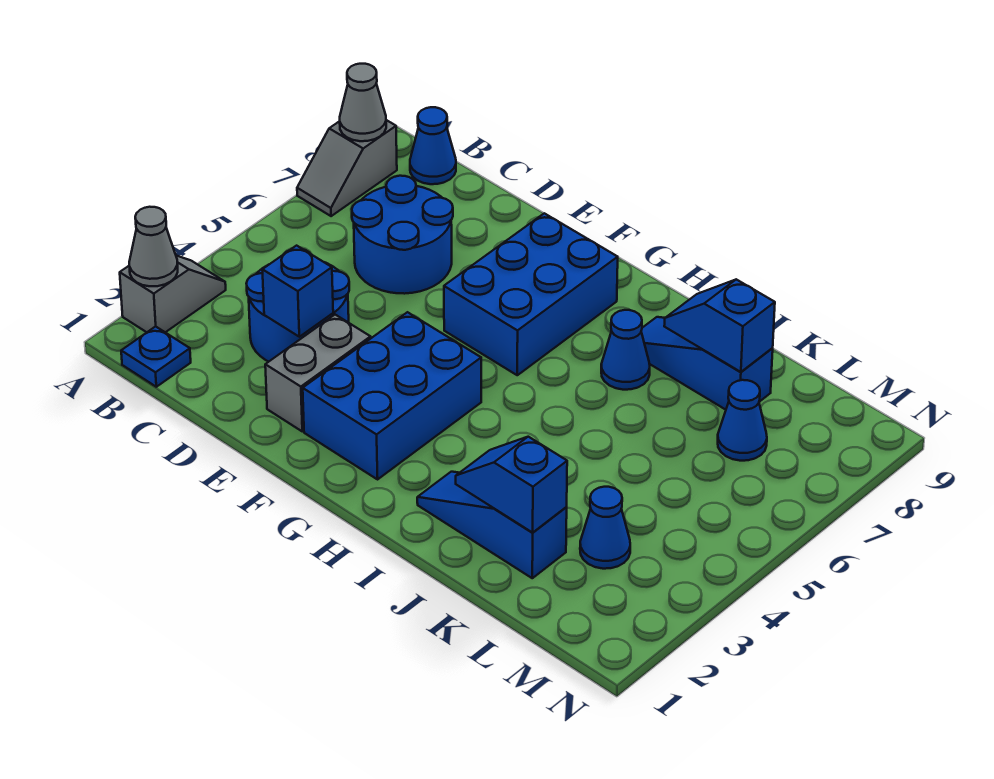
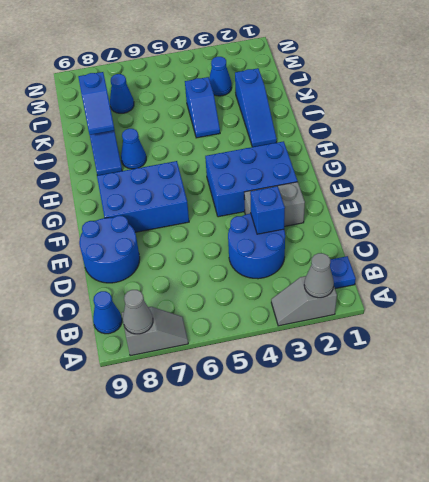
blue 2x2 round brick [352,176,453,294] -> blue 2x2 round brick moved to [79,216,140,283]
blue 1x2 slope [456,437,567,533] -> blue 1x2 slope moved to [185,77,220,138]

